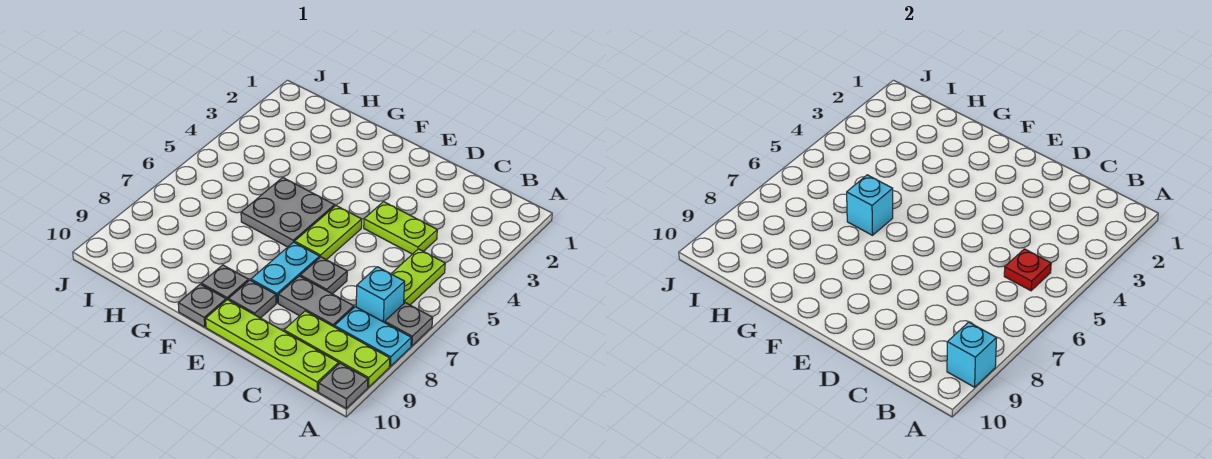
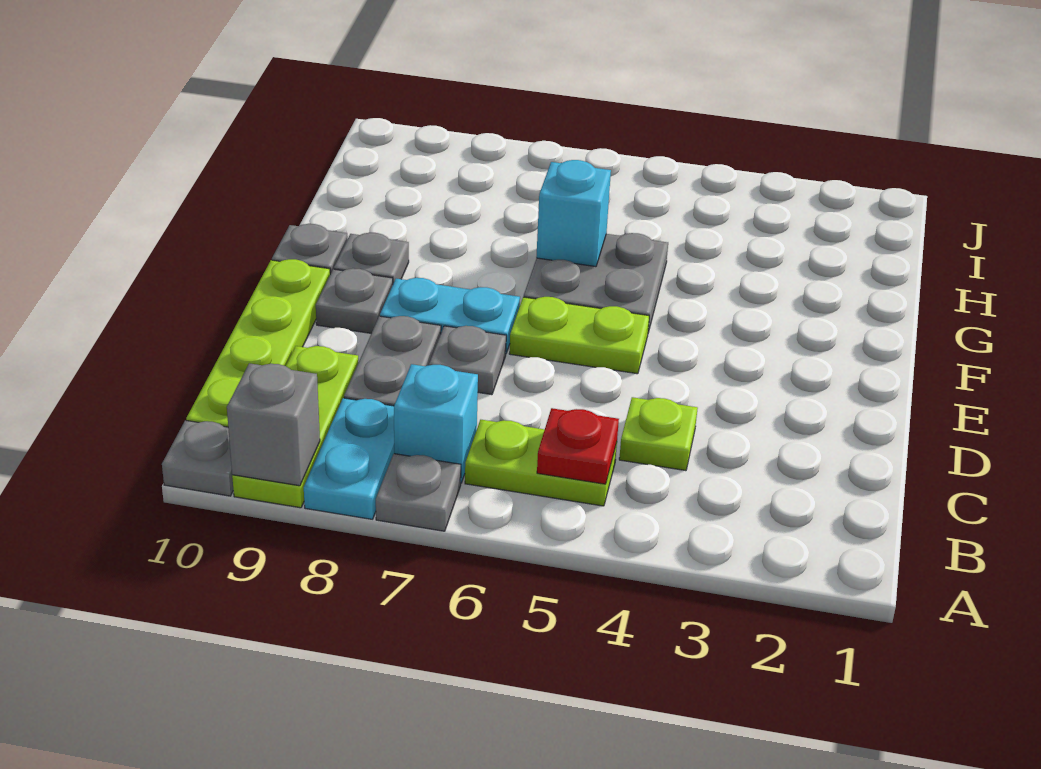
cyan 1x1 brick [947,322,997,387] -> grey 1x1 brick [227,363,320,486]
lime 1x2 plate [364,202,437,254] -> lime 1x1 plate [619,397,698,471]

